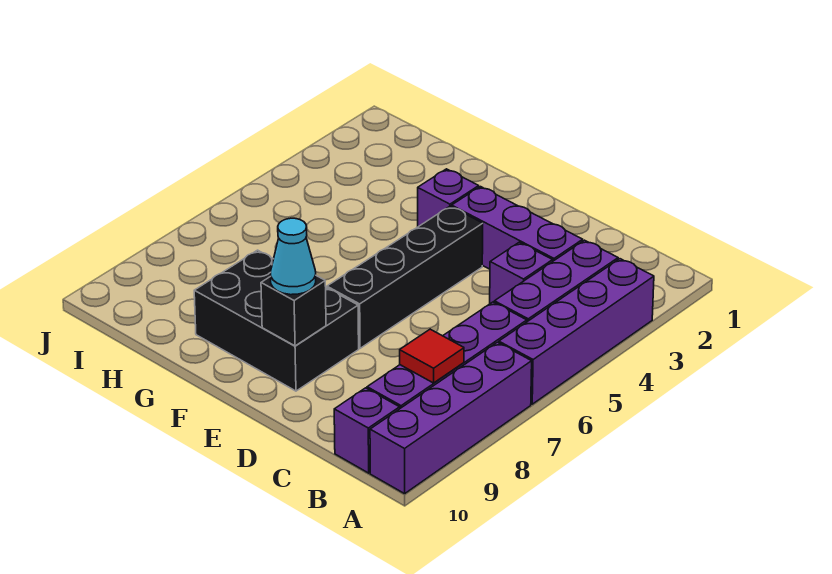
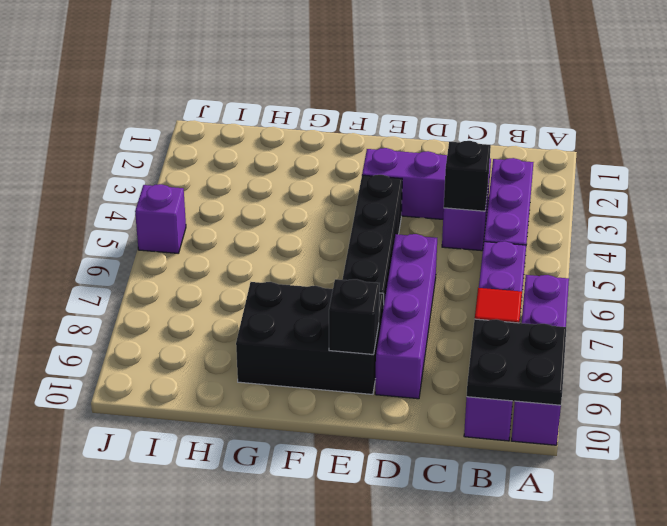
purple 1x4 brick [499,259,654,404] -> purple 1x4 brick moved to [375,234,437,399]
none -> black 2x2 plate [467,319,566,405]
none -> black 1x1 brick [444,141,491,211]
cyan 1x1 cone [271,218,316,295] -> none
purple 1x1 brick [418,169,479,227] -> purple 1x1 brick moved to [135,184,186,253]

